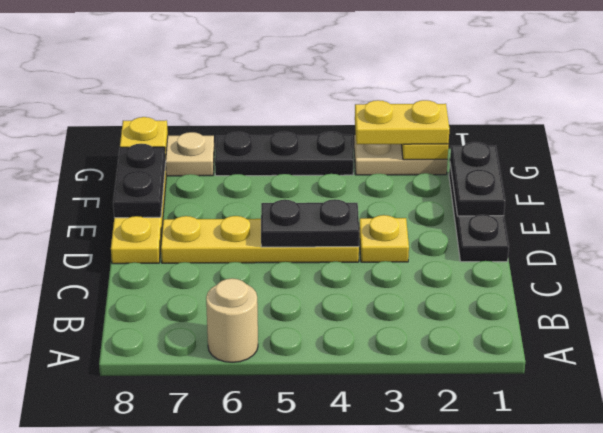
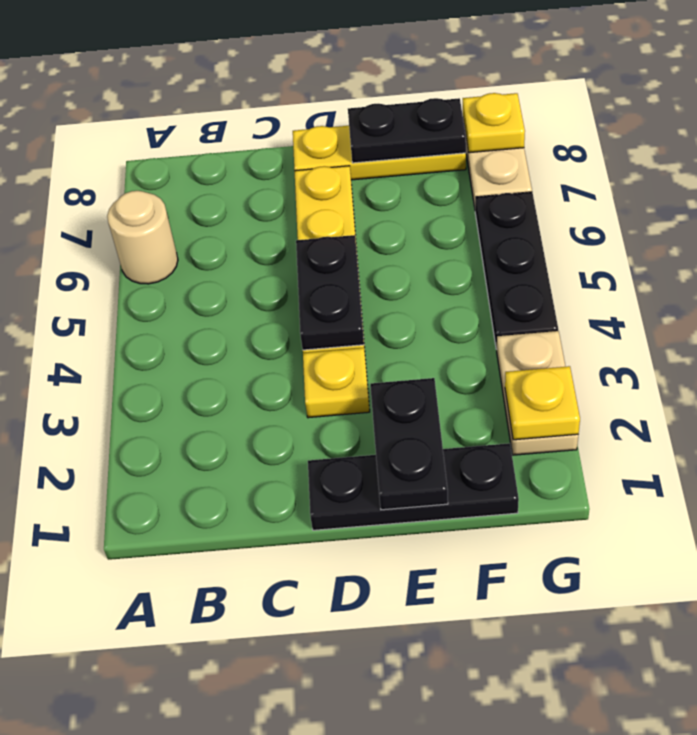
black 1x2 plate [450,142,505,216] -> black 1x2 plate turned to [370,378,448,510]
yellow 1x2 plate [355,100,449,144] -> none

